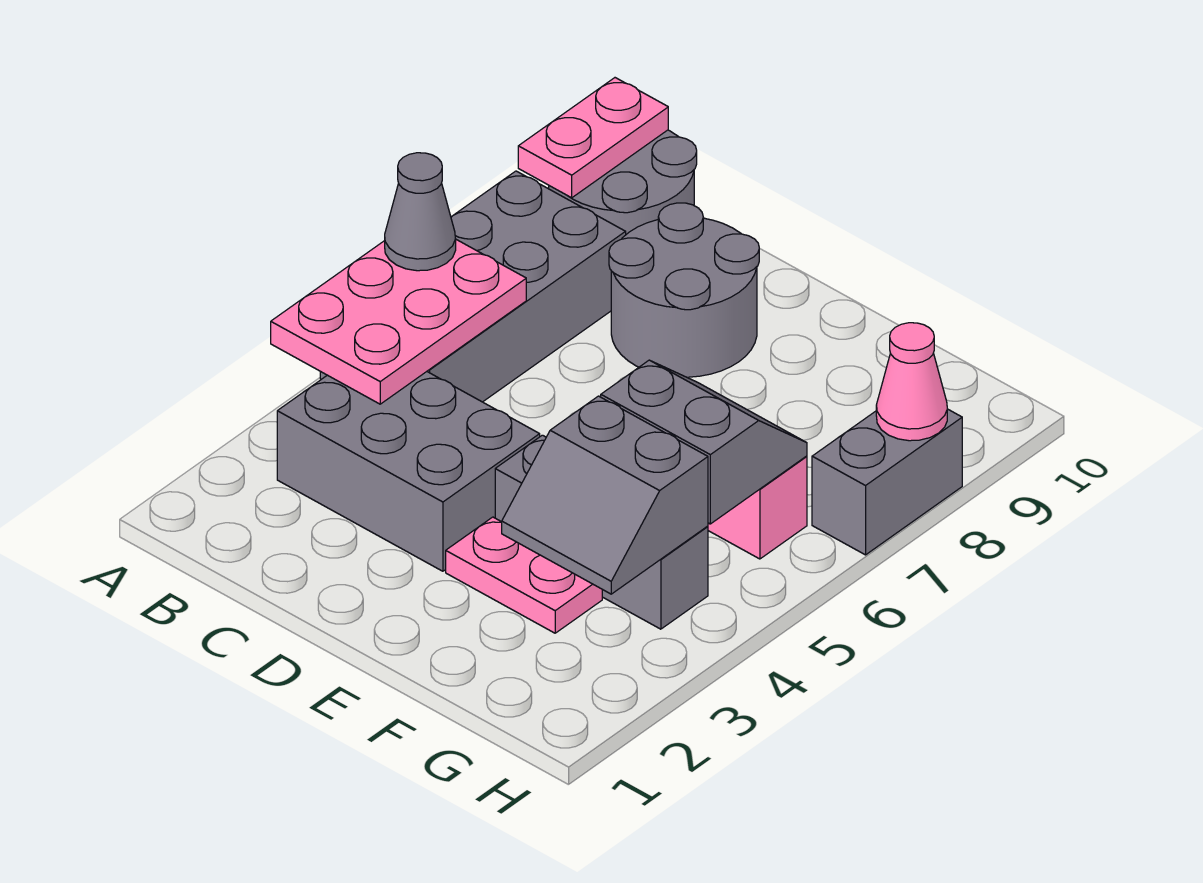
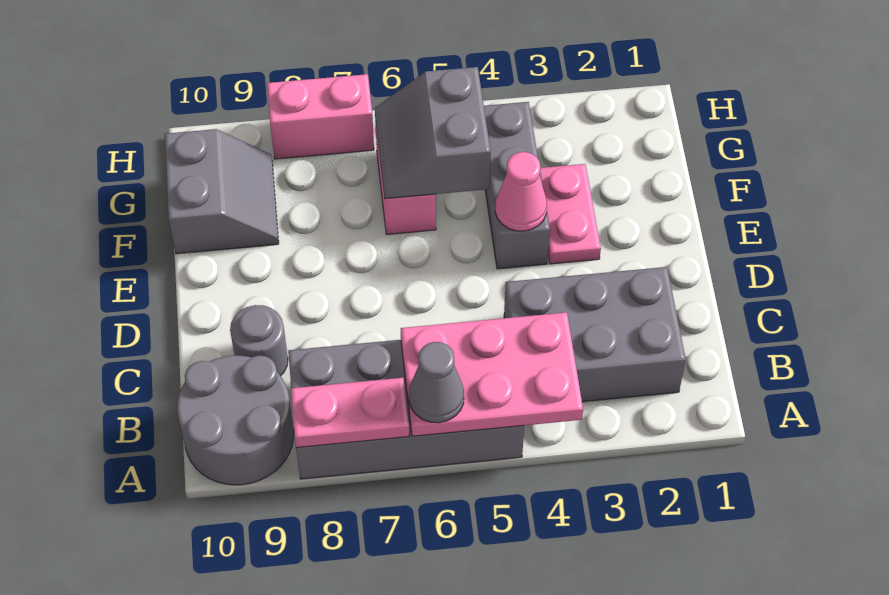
pink 1x2 plate [518,78,668,198] -> pink 1x2 plate moved to [291,378,409,448]
grey 2x3 brick [277,372,540,571] -> grey 2x3 brick turned to [504,267,686,402]
grey 2x2 round brick [609,203,759,377] -> grey 1x1 round brick [230,305,288,376]
grey 2x2 slope [502,396,708,594] -> grey 2x2 slope moved to [165,129,279,254]
grey 1x2 brick [812,409,962,555] -> pink 1x2 brick [267,74,374,159]
pink 1x1 cone [876,323,947,441] -> pink 1x1 cone moved to [495,152,547,231]

